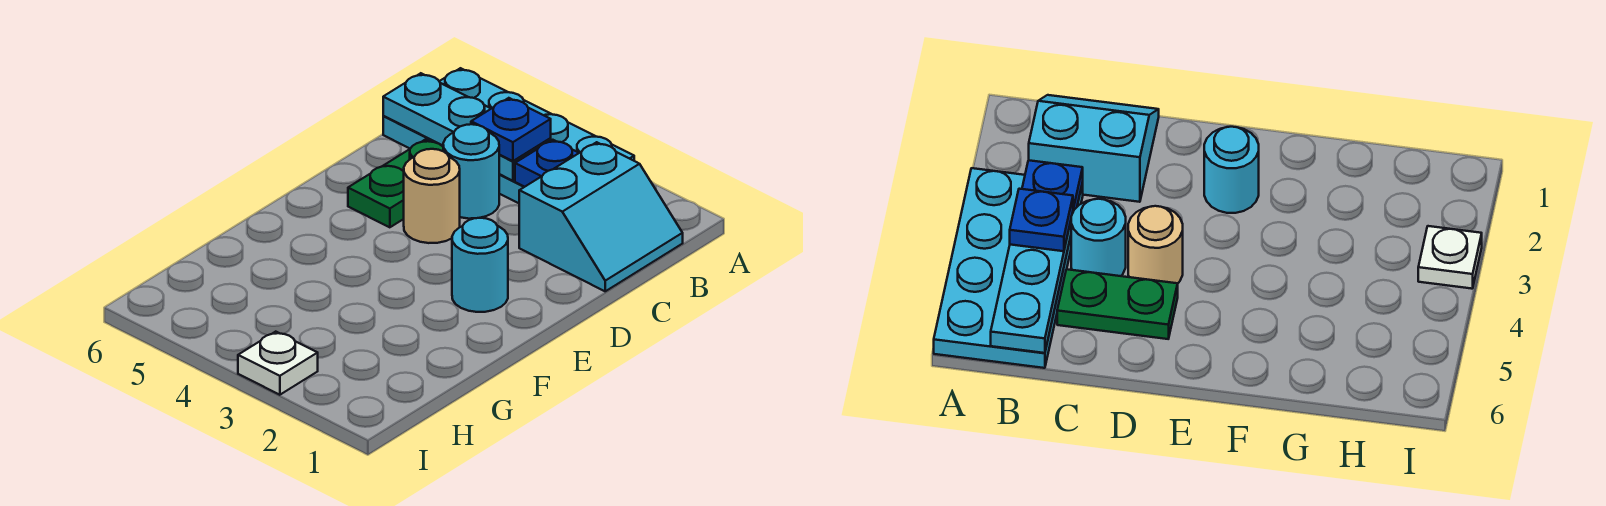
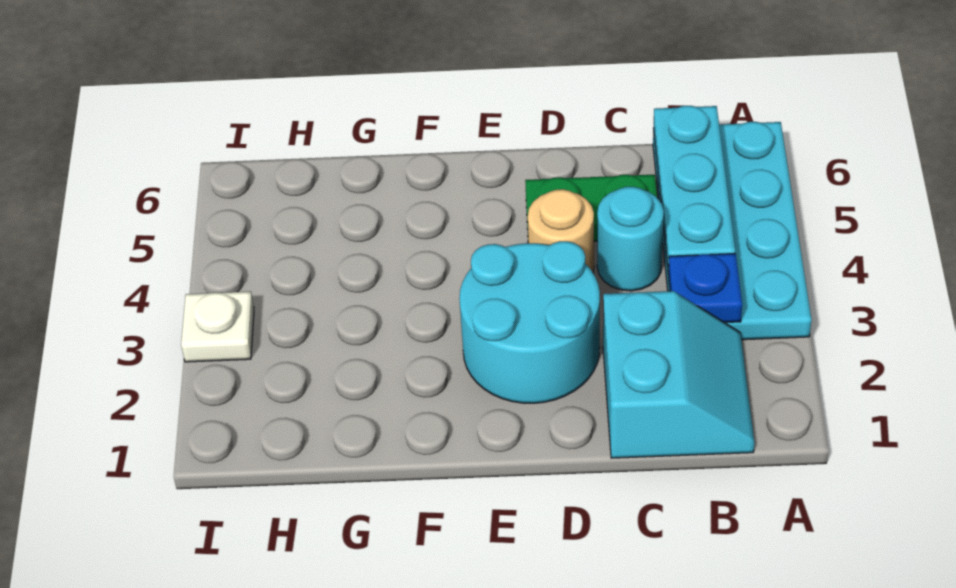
cyan 2x2 slope [519,142,683,291] -> cyan 2x2 slope turned to [603,291,754,458]
blue 1x1 plate [471,98,551,161] -> none
cyan 1x1 round brick [452,218,508,312] -> cyan 2x2 round brick [459,241,600,403]

